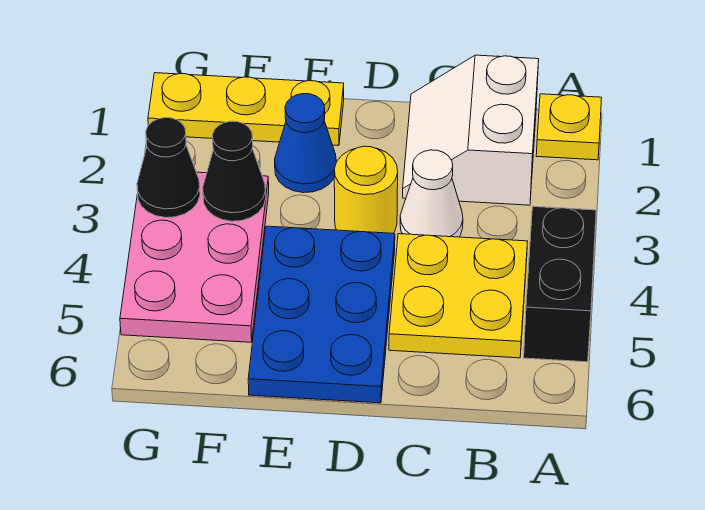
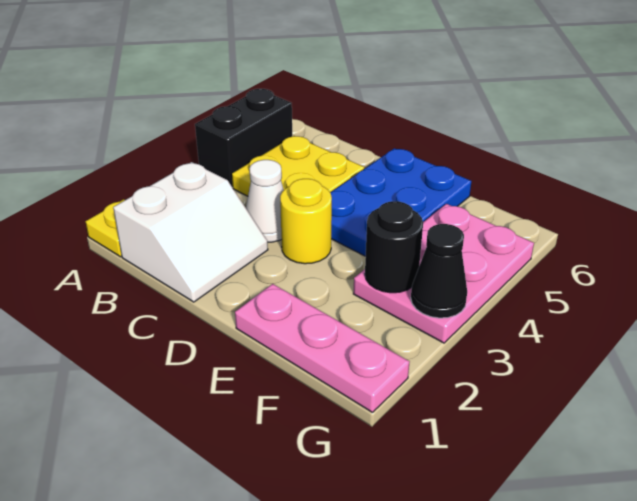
yellow 1x3 plate [148,73,344,145] -> pink 1x3 plate [235,284,409,412]
blue 1x1 cone [275,94,336,193] -> none
black 1x1 cone [203,121,266,221] -> black 1x1 round brick [365,201,423,293]

